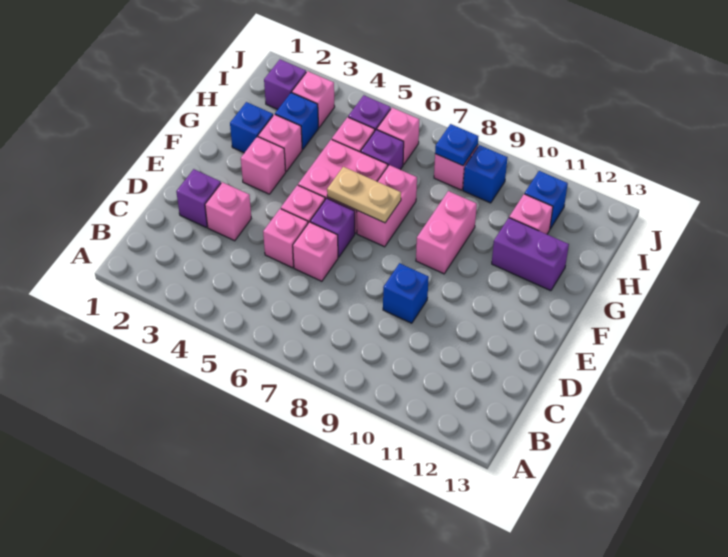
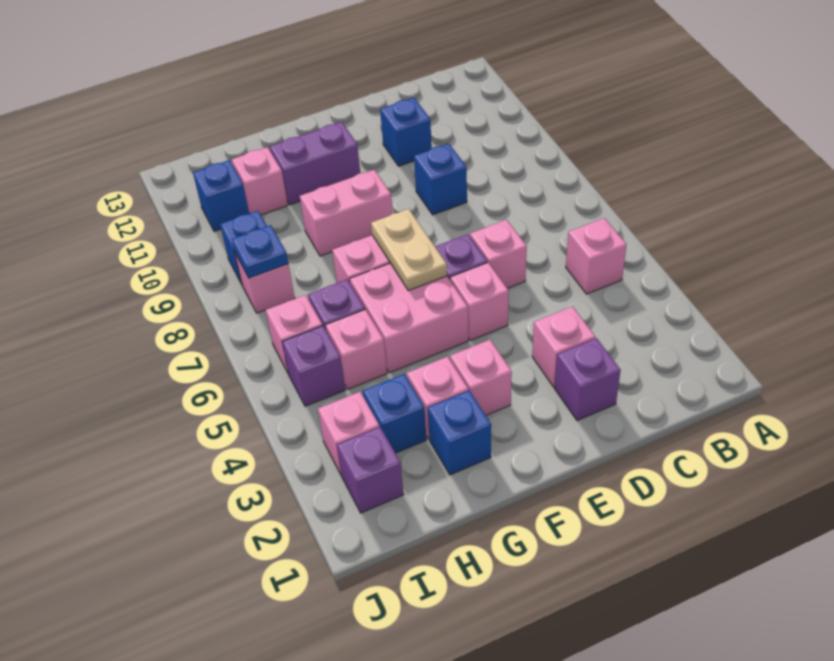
pink 1x1 brick [263,209,308,268] -> pink 1x1 brick moved to [566,218,627,294]
none -> blue 1x1 brick [380,98,432,166]
purple 1x2 brick [492,218,569,291] -> purple 1x2 brick turned to [270,122,360,205]

